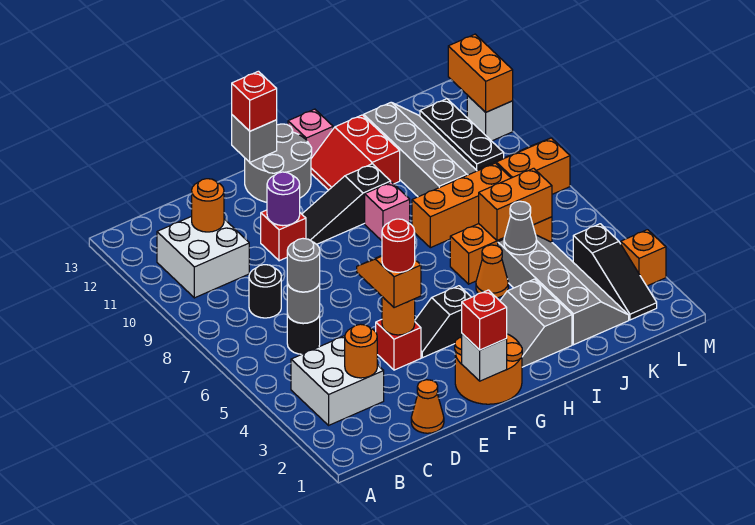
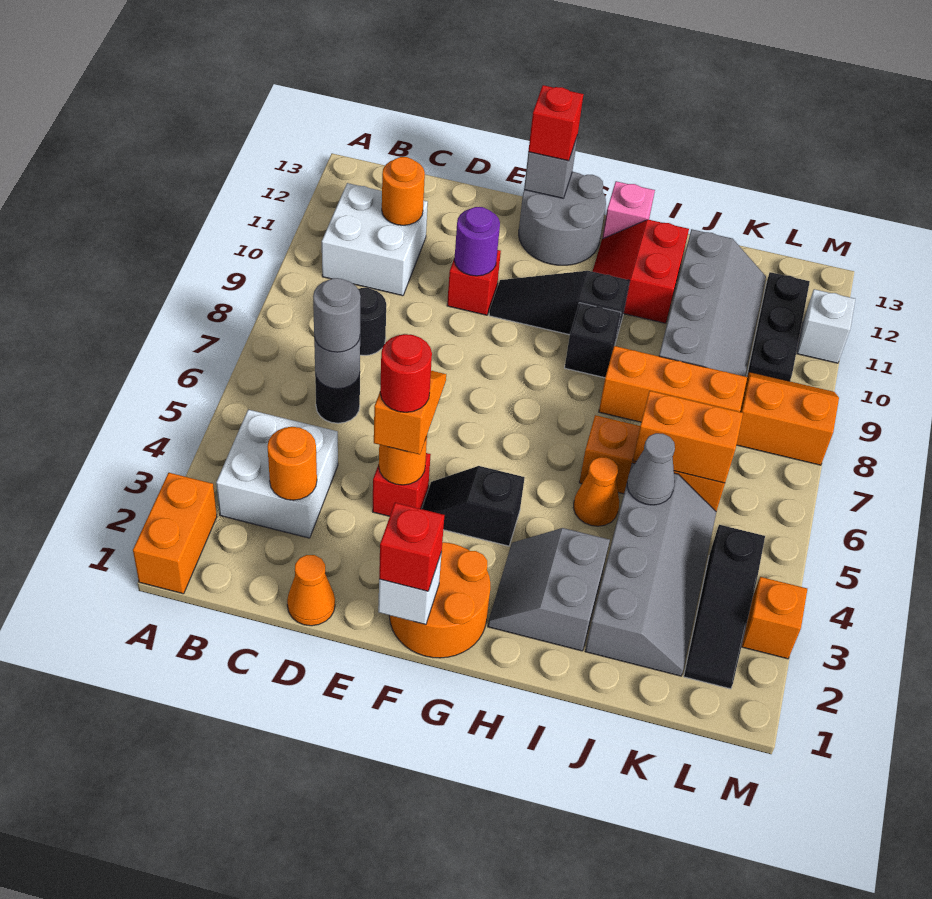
pink 1x1 brick [365,182,410,241] -> black 1x1 brick [565,303,621,378]
orange 1x2 brick [448,34,513,112] -> orange 1x2 brick moved to [133,473,217,594]

